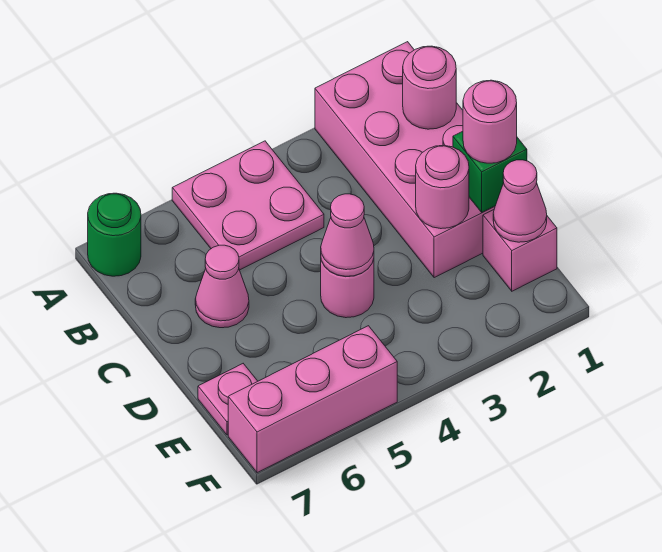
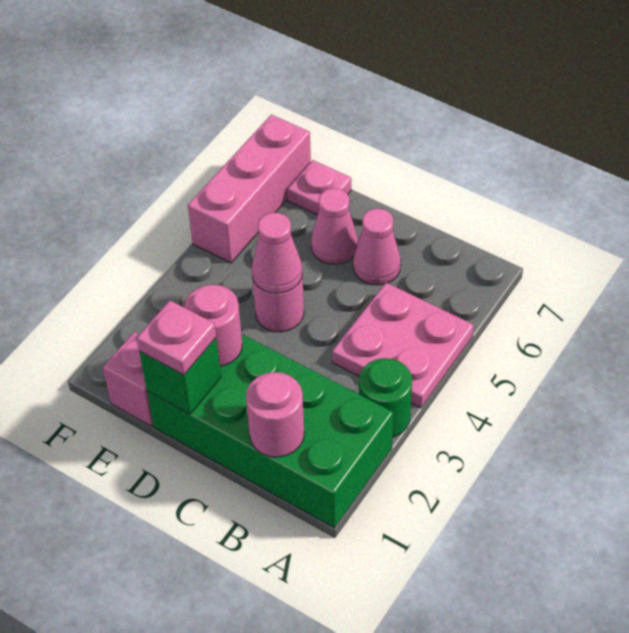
pink 2x4 brick [315,42,495,278] -> green 2x4 brick [147,334,393,528]
green 1x1 round brick [88,193,141,276] -> green 1x1 round brick moved to [359,358,412,437]
pink 1x1 round brick [463,80,517,163] -> pink 1x1 plate [137,301,216,375]
pink 1x1 cone [493,160,547,242] -> pink 1x1 cone moved to [311,188,358,264]

